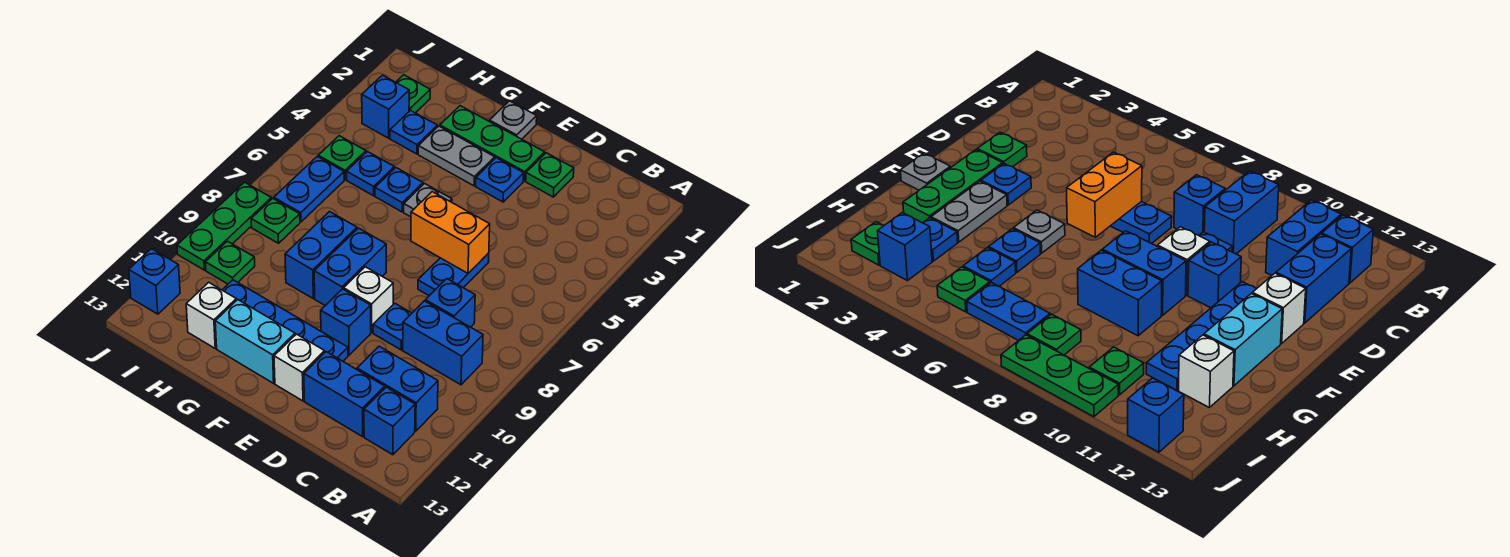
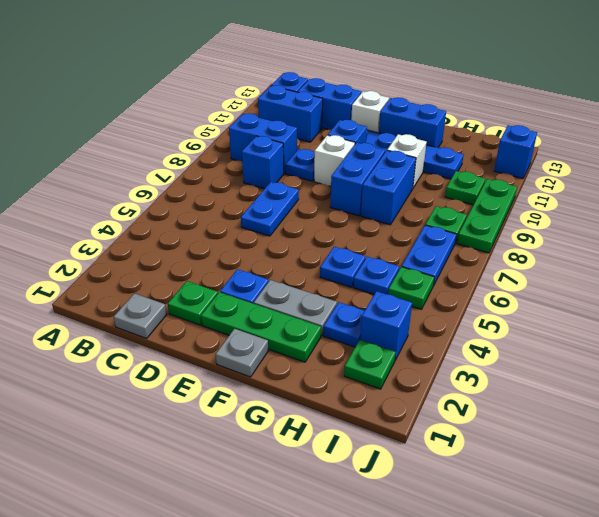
orange 1x2 brick [411,192,490,273] -> none
grey 1x1 plate [404,184,452,217] -> grey 1x1 plate moved to [114,294,167,338]
cyan 1x2 brick [215,300,295,383] -> blue 1x2 brick [379,97,446,148]
white 1x1 brick [186,282,236,348] -> white 1x1 brick moved to [387,134,427,188]

